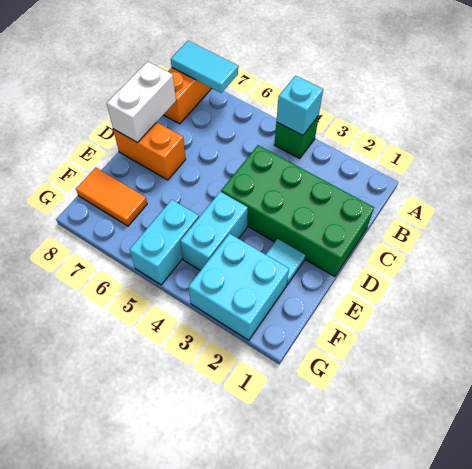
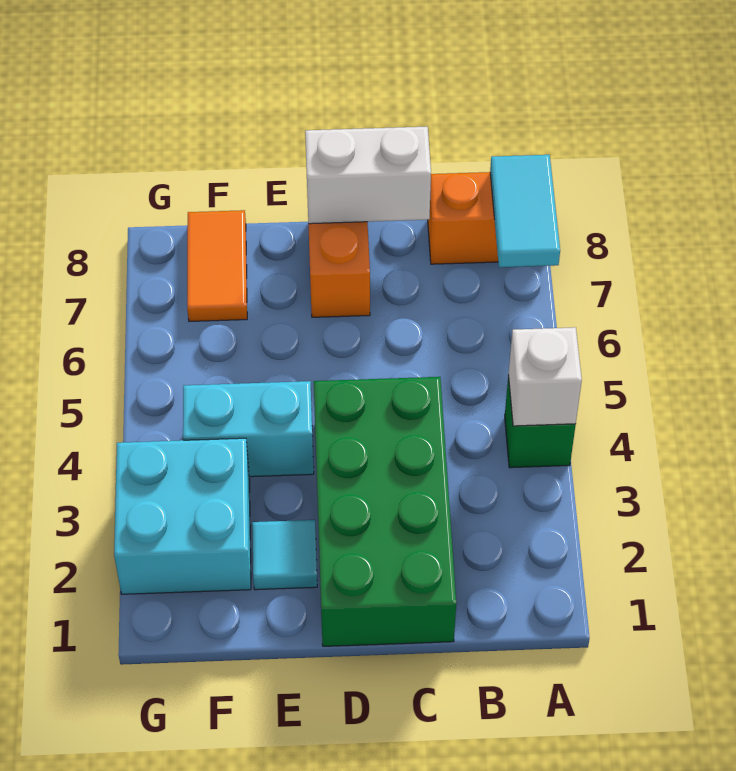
cyan 1x1 brick [276,76,323,136] -> white 1x1 brick [508,327,582,426]
cyan 1x2 brick [130,200,199,285] -> none

